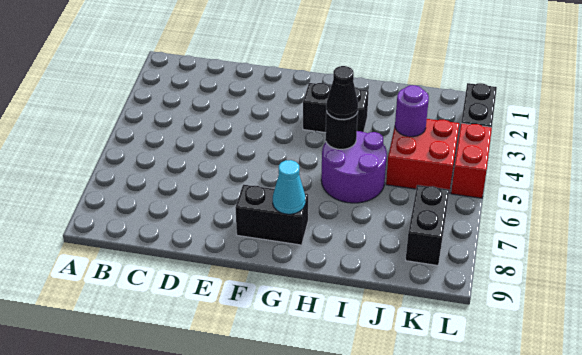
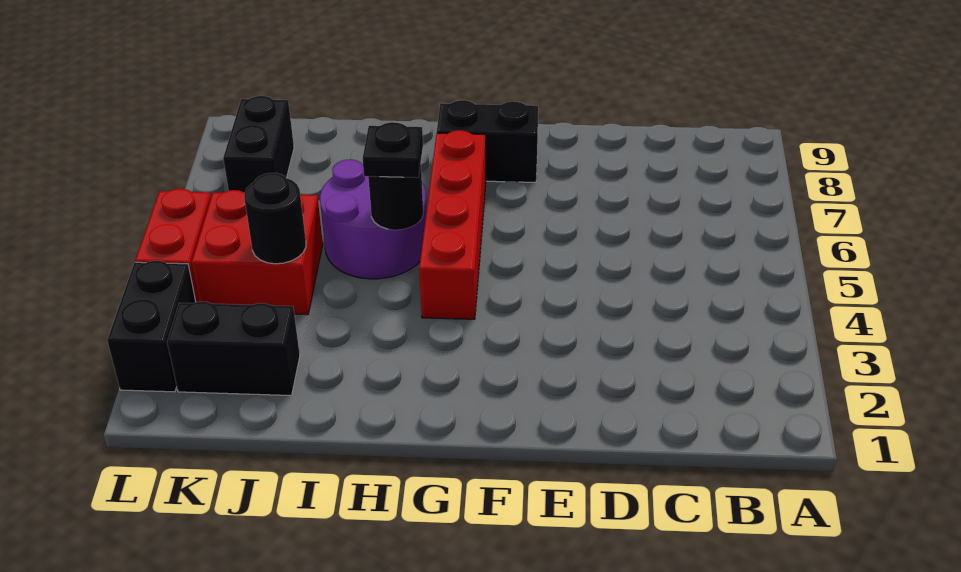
black 1x2 brick [303,83,369,133] -> black 1x2 brick moved to [167,302,300,395]
none -> red 1x4 brick [419,130,486,319]
cyan 1x1 cone [273,160,305,214] -> none
black 1x1 cone [326,66,358,120] -> black 1x1 plate [363,122,423,178]
purple 1x1 round brick [395,85,429,137] -> black 1x1 round brick [244,173,306,264]

